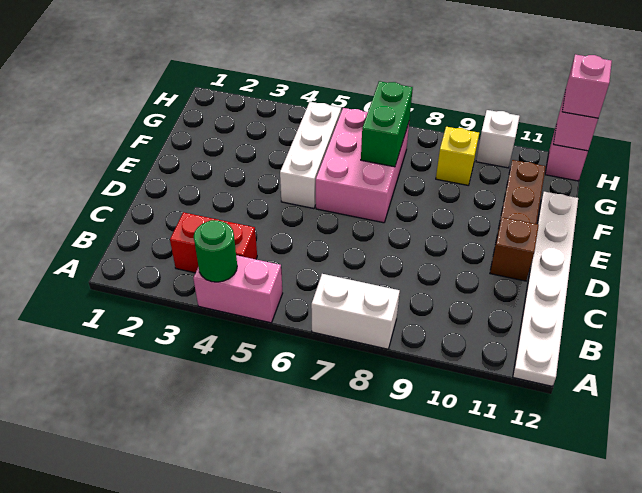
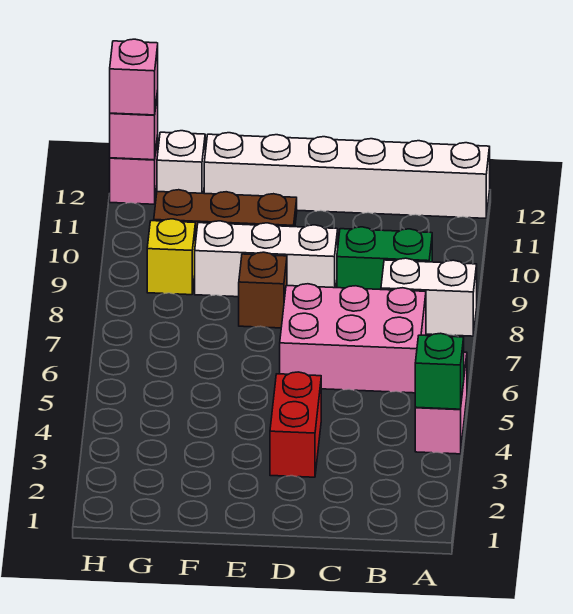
green 1x1 round brick [194,220,237,282] -> green 1x1 brick [415,333,464,409]
white 1x2 brick [311,274,400,349] -> white 1x2 brick turned to [381,258,477,336]
white 1x6 plate [513,191,578,386] -> white 1x6 brick [204,133,490,218]
red 1x2 brick [170,212,257,273] -> red 1x2 brick moved to [270,372,321,477]
brown 1x1 brick [490,217,539,281] -> brown 1x1 brick moved to [239,252,287,328]
white 1x3 brick [280,102,341,209] -> white 1x3 brick moved to [195,221,338,297]
pink 2x3 brick [316,108,409,223] -> pink 2x3 brick moved to [280,284,426,393]
green 1x2 brick [361,81,413,167] -> green 1x2 brick moved to [337,227,432,290]
white 1x1 brick [476,110,520,168] -> white 1x1 brick moved to [157,131,205,193]

